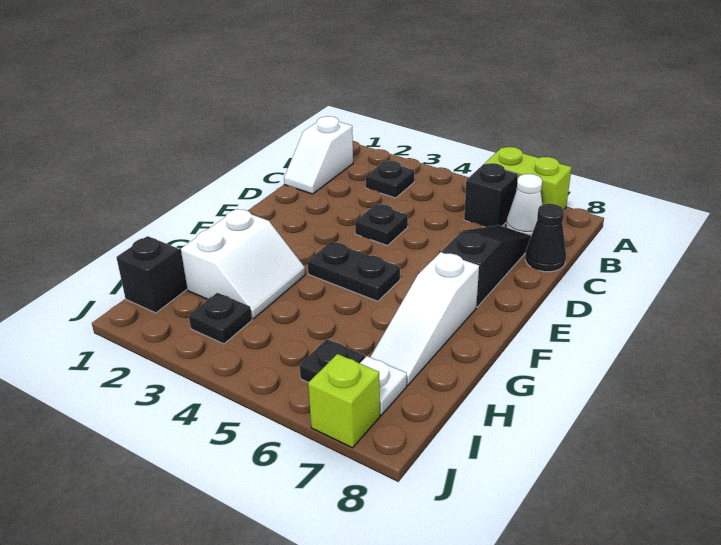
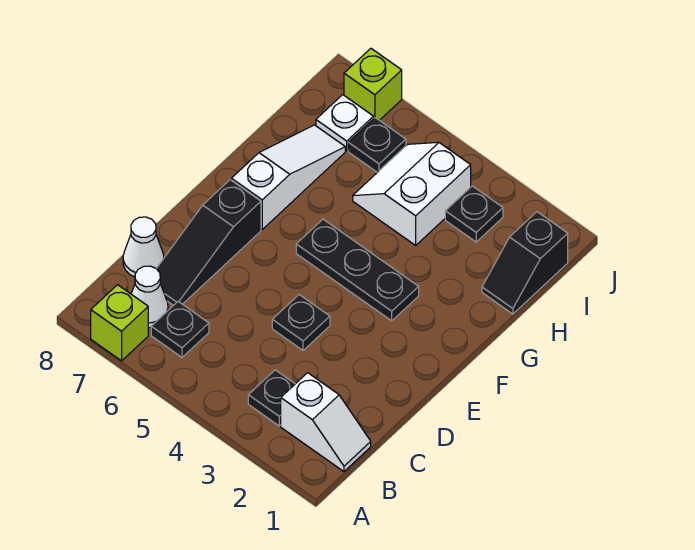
lime 1x2 brick [485,147,572,209] -> lime 1x1 brick [91,285,148,361]
white 1x2 slope [284,116,353,194] -> white 1x2 slope turned to [281,373,371,472]
black 1x1 brick [464,163,518,227] -> black 1x1 plate [151,302,209,357]
black 1x1 cone [525,204,566,272] -> white 1x1 cone [123,217,164,277]
black 1x2 plate [307,242,400,301] -> black 1x3 plate [296,219,419,321]
white 2x2 slope [181,209,305,319] -> white 2x2 slope moved to [353,142,471,245]

